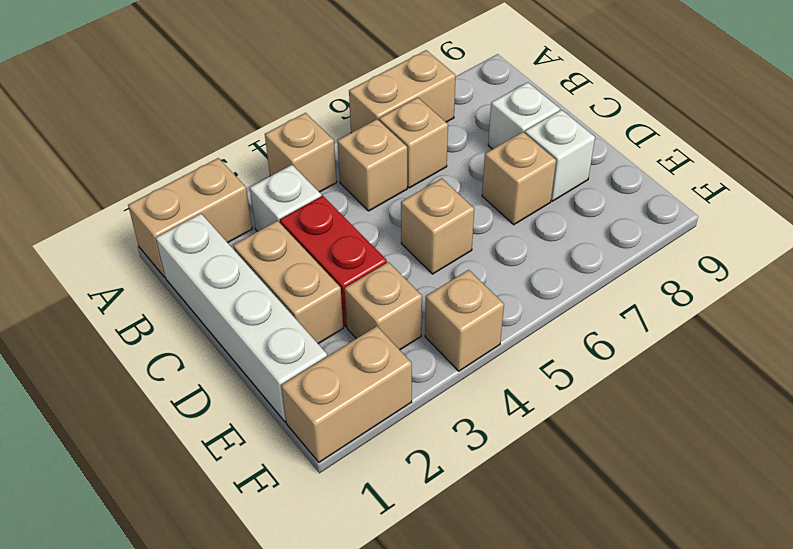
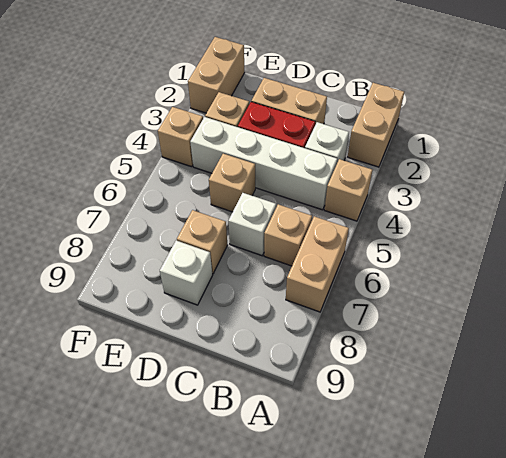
white 1x4 brick [156,214,327,422] -> white 1x4 brick moved to [190,117,337,210]
tan 1x1 brick [337,119,407,211] -> none
white 1x1 brick [488,82,560,149] -> white 1x1 brick moved to [228,193,276,256]

